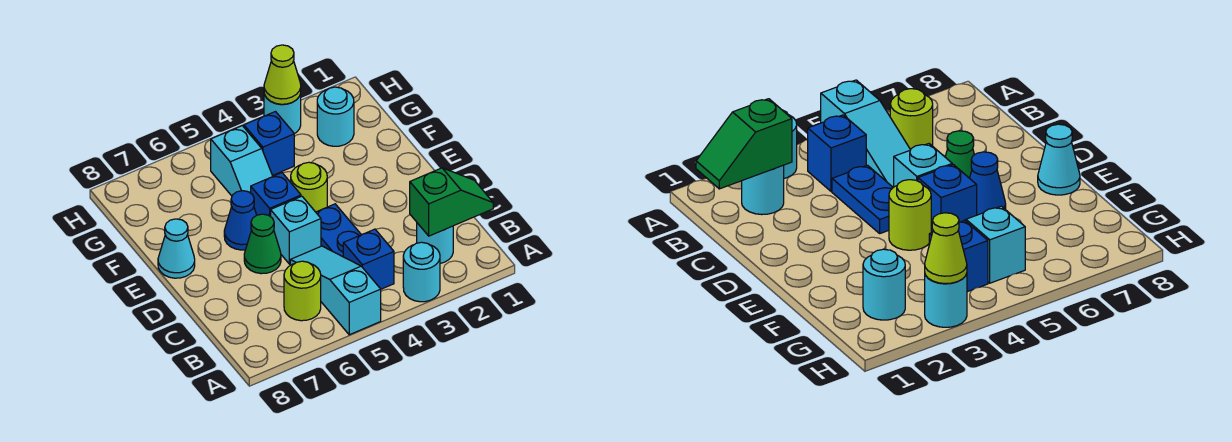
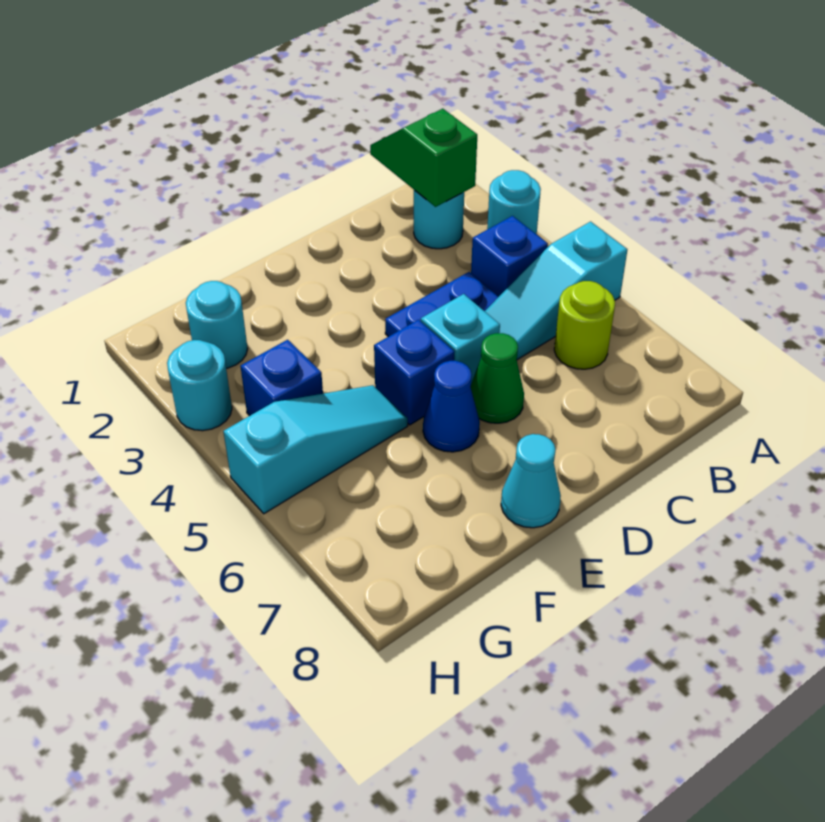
lime 1x1 round brick [291,162,327,212] -> none
cyan 1x2 slope [211,126,273,196] -> cyan 1x3 slope [223,385,408,514]
lime 1x1 cone [264,45,301,104] -> none

